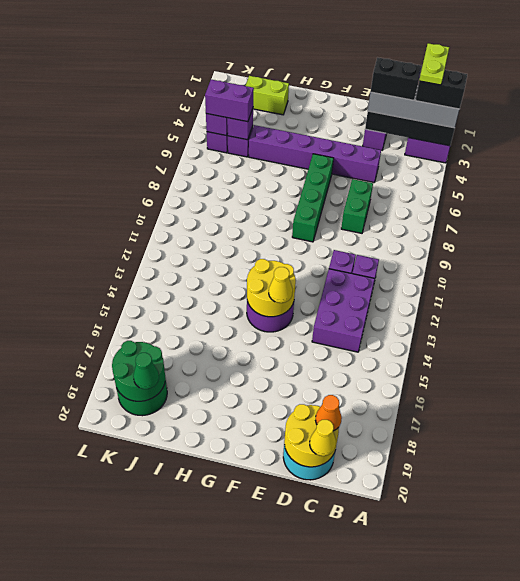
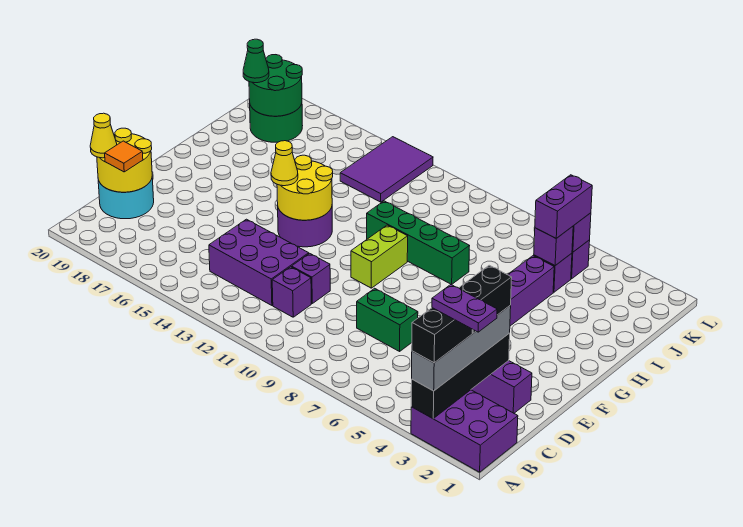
lime 1x2 plate [419,43,449,85] -> purple 1x2 plate [432,285,497,332]
orange 1x1 cone [316,395,342,431] -> orange 1x1 tile [105,141,143,172]
green 1x4 brick [292,154,334,242] -> green 1x4 brick moved to [367,201,469,285]
lime 1x2 brick [246,76,289,115] -> lime 1x2 brick moved to [351,225,408,288]
none -> purple 2x3 tile [340,137,433,202]

